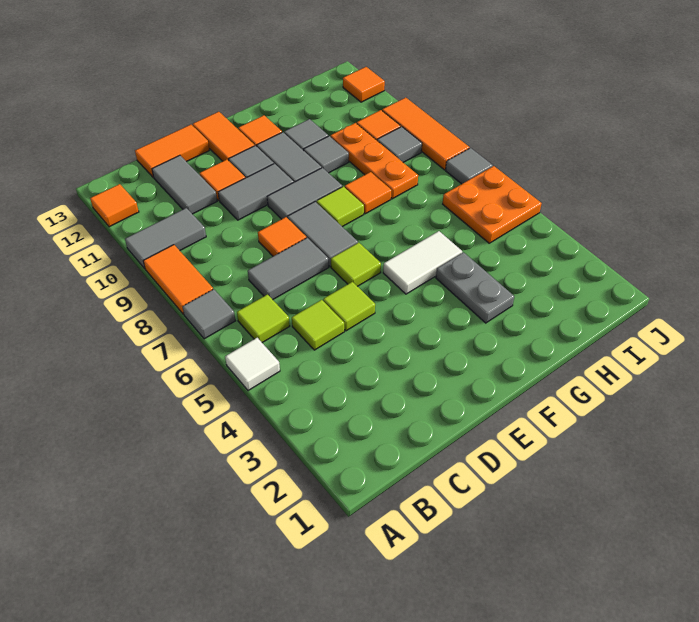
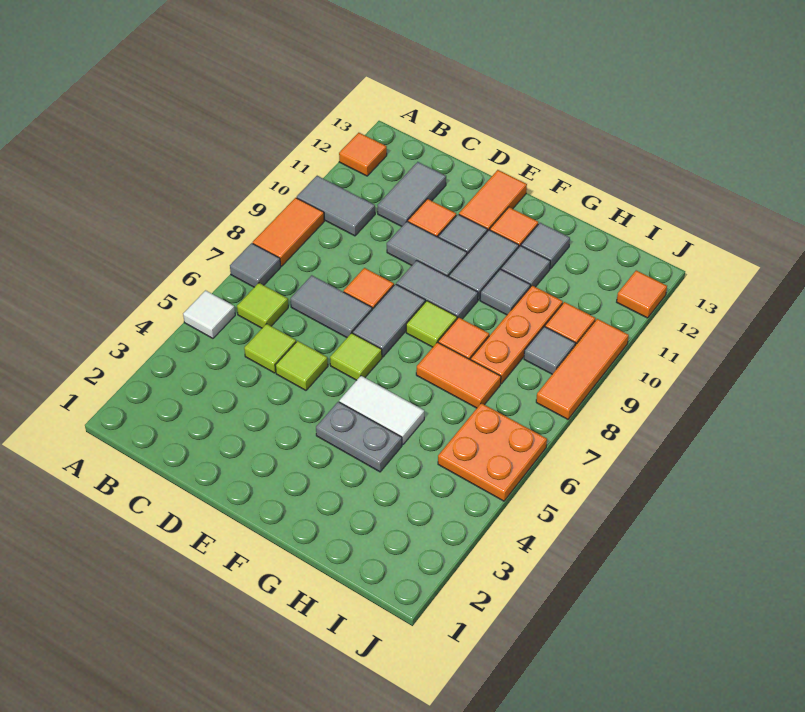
orange 1x2 tile [135,125,209,178] -> orange 1x2 tile moved to [416,342,501,408]
grey 1x2 plate [436,252,514,323] -> grey 1x2 plate turned to [316,402,402,472]
grey 1x1 tile [446,148,493,184] -> grey 1x1 tile moved to [521,223,570,269]

